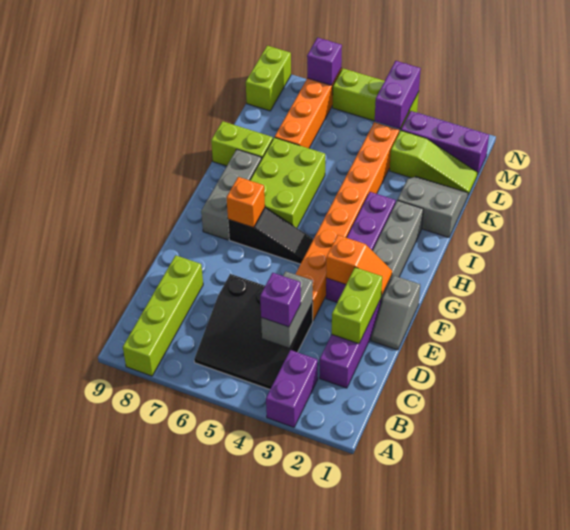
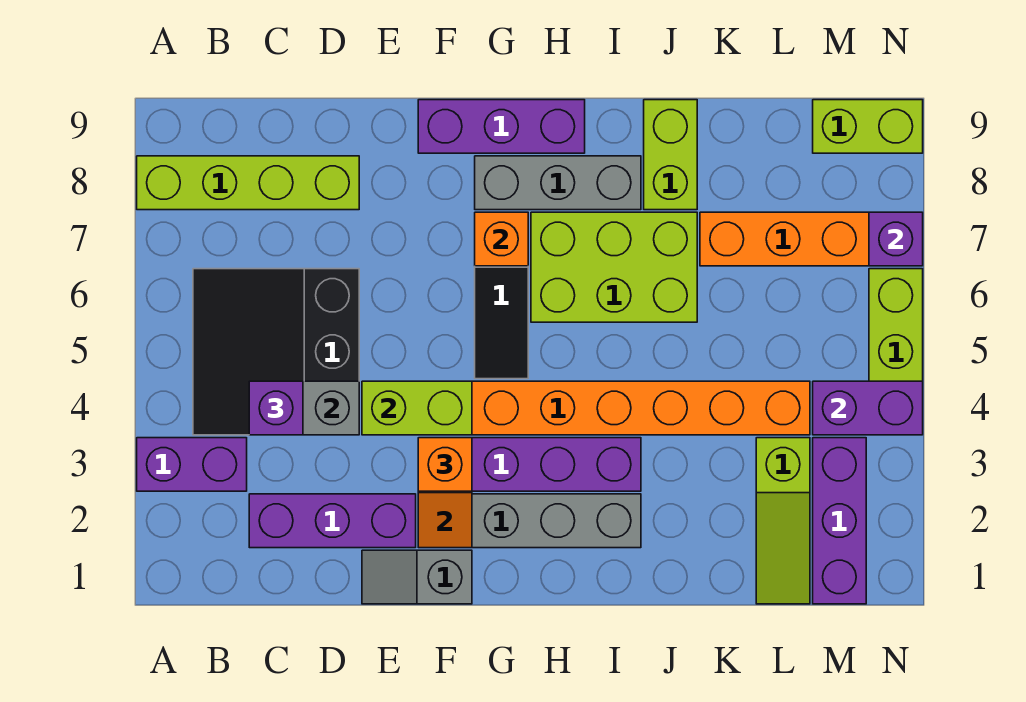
lime 1x2 brick [332,267,382,344] -> lime 1x2 brick moved to [362,381,472,435]
none -> orange 1x1 brick [418,438,472,491]
none -> purple 1x3 brick [418,100,585,153]
grey 2x2 slope [397,177,468,238] -> none

